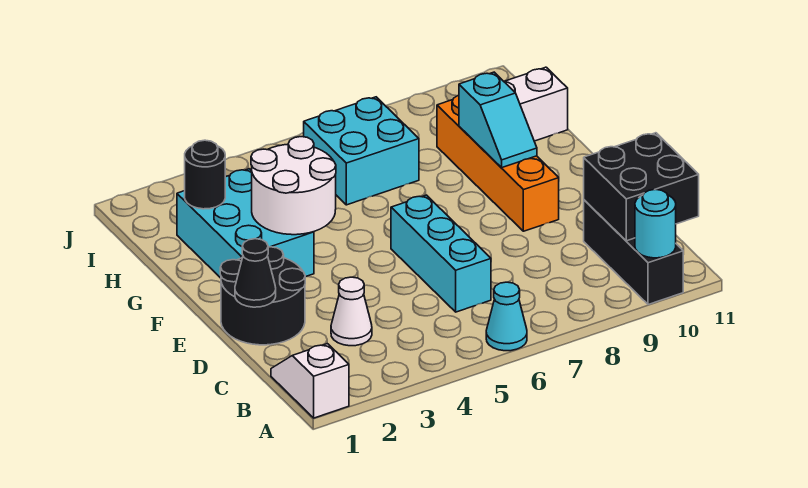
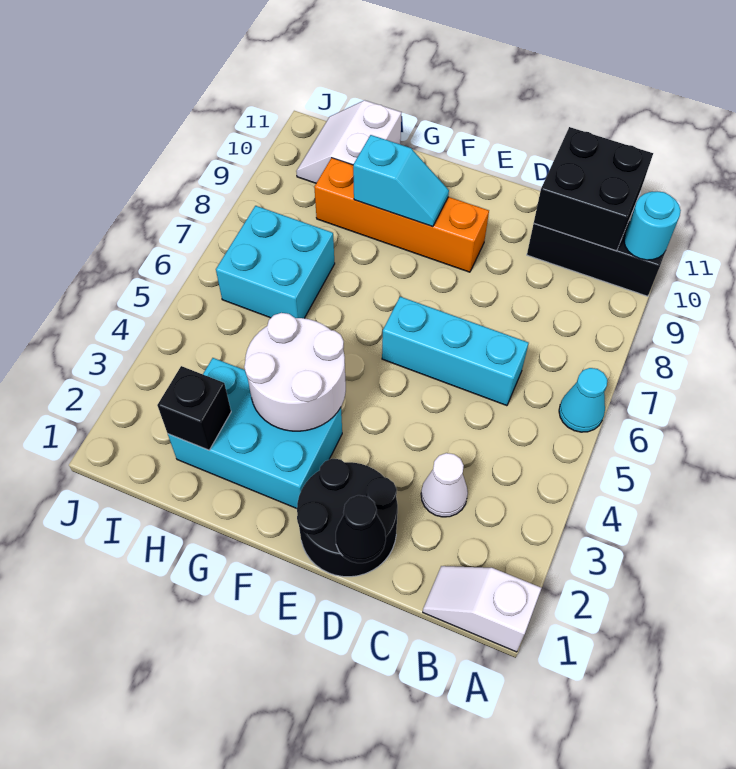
black 1x1 round brick [185,140,225,209] -> black 1x1 brick [157,366,231,450]

